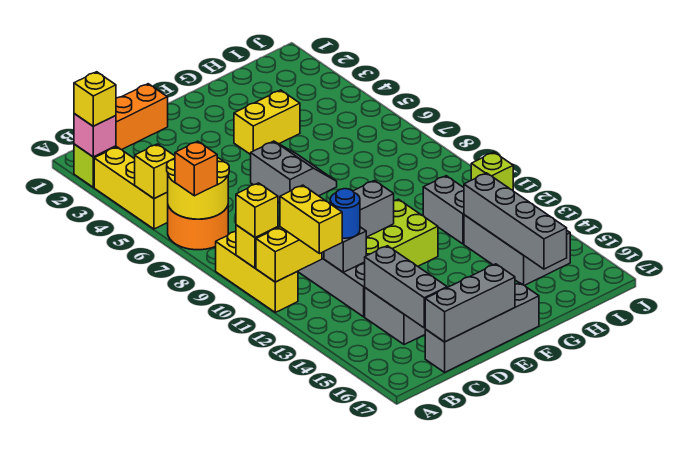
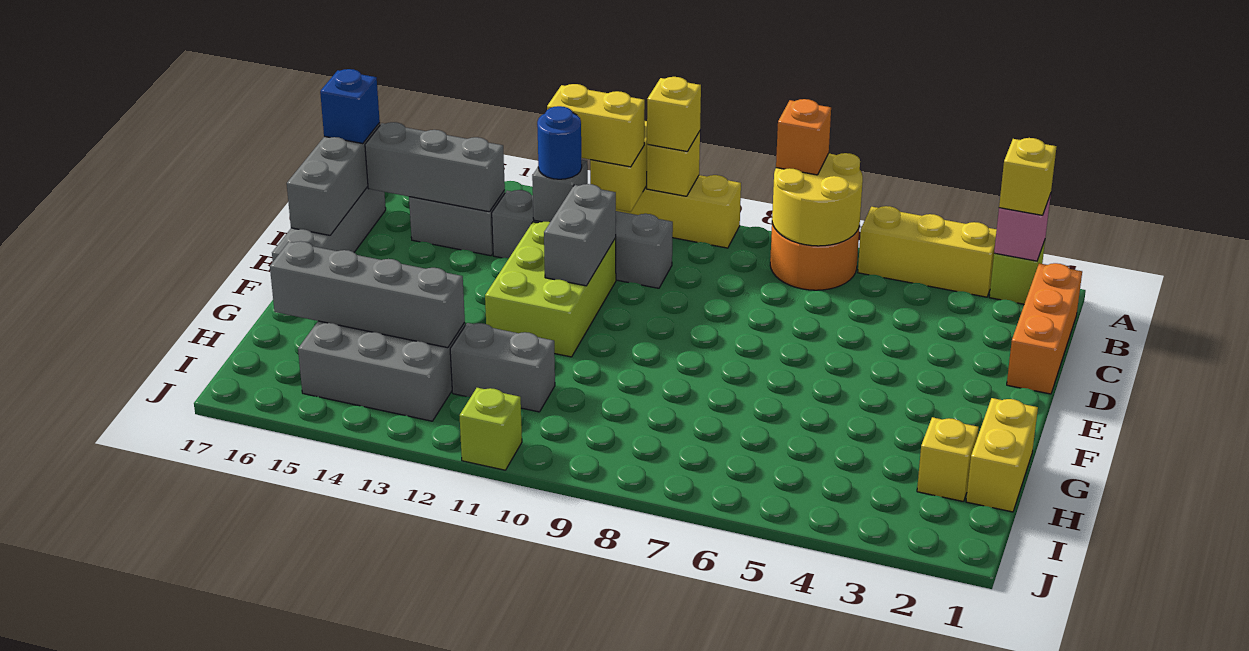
yellow 1x1 brick [135,144,175,199] -> yellow 1x1 brick moved to [917,417,979,501]
none -> blue 1x1 brick [320,69,380,144]
grey 2x2 slope [251,141,337,203] -> none
yellow 1x2 brick [234,90,300,155] -> yellow 1x2 brick moved to [966,398,1038,512]

